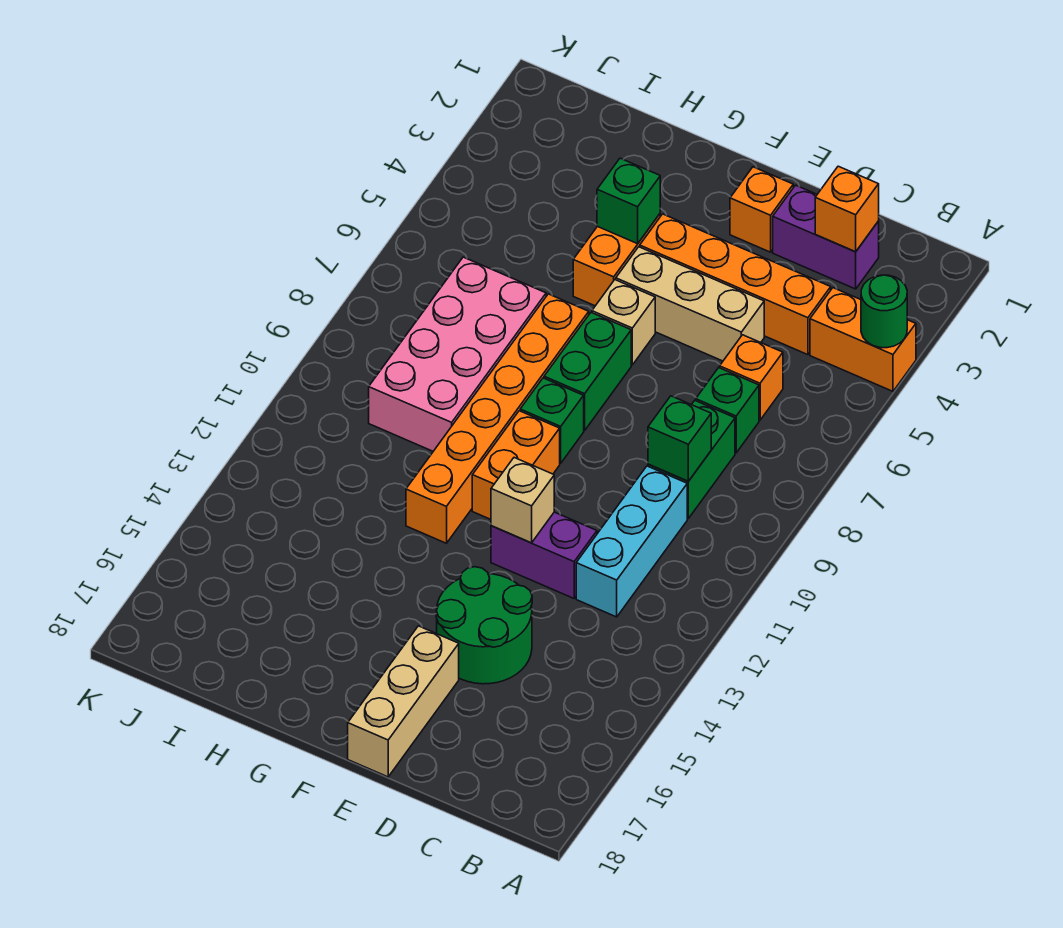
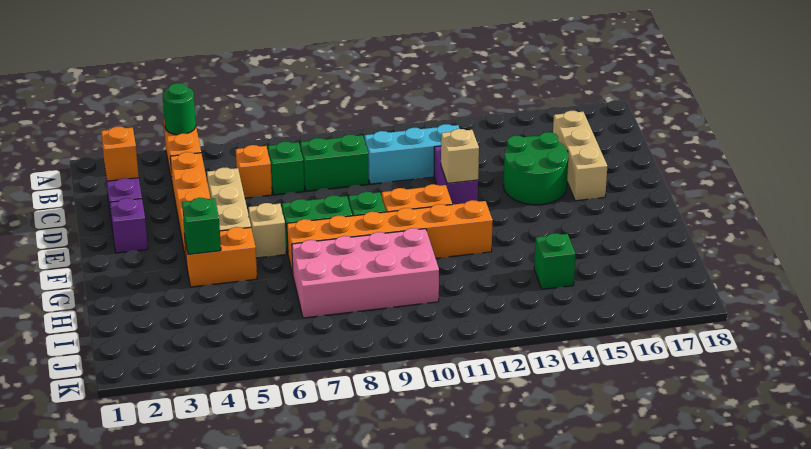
green 1x1 brick [648,396,711,481] -> green 1x1 brick moved to [534,233,575,289]
orange 1x1 brick [730,167,793,252] -> purple 1x1 brick [110,198,148,253]
tan 1x3 brick [348,626,459,777] -> tan 1x3 brick turned to [553,111,607,201]

